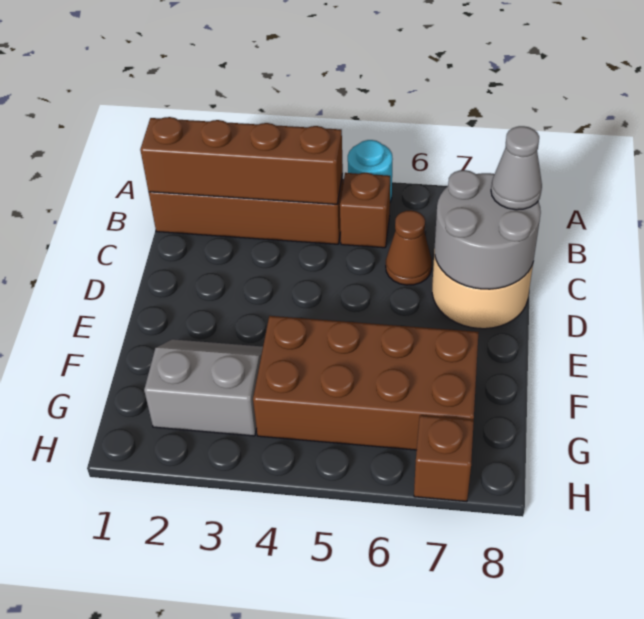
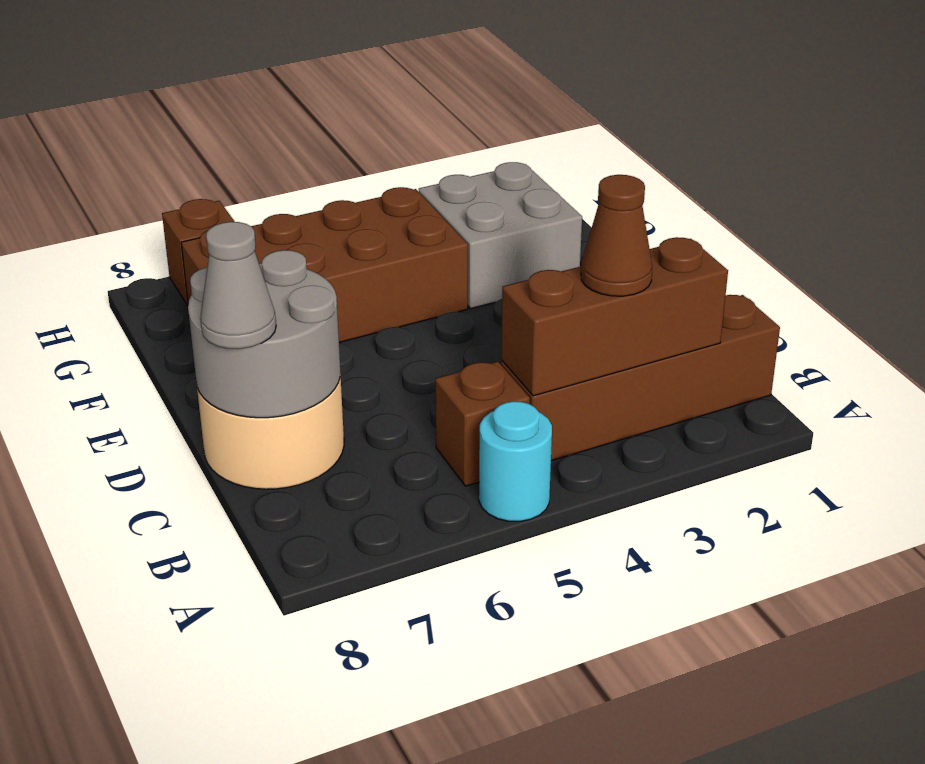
brown 1x4 brick [140,117,343,204] -> brown 1x3 brick [501,237,728,396]
brown 1x1 cone [386,210,432,285] -> brown 1x1 cone moved to [581,175,652,296]
grey 2x2 slope [144,339,263,436] -> grey 2x2 brick [419,162,582,309]

